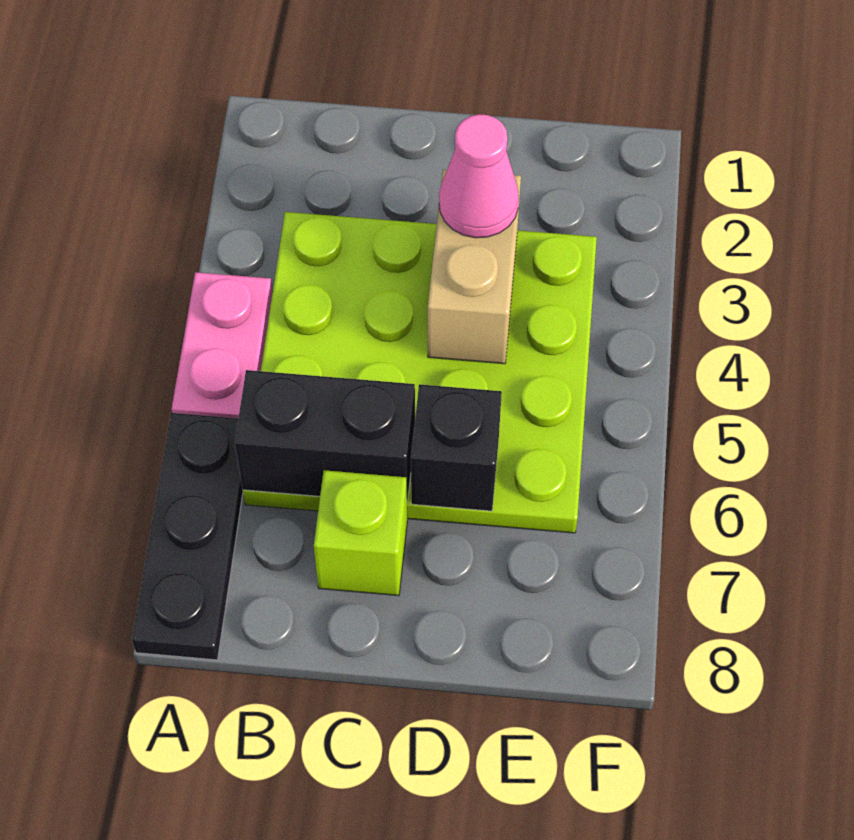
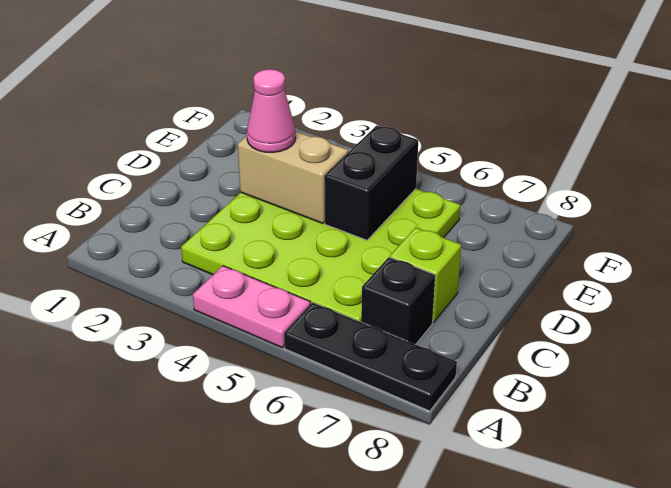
black 1x2 brick [235,370,415,503] -> black 1x2 brick moved to [325,126,418,240]
black 1x1 brick [411,384,502,511] -> black 1x1 brick moved to [361,257,435,345]

